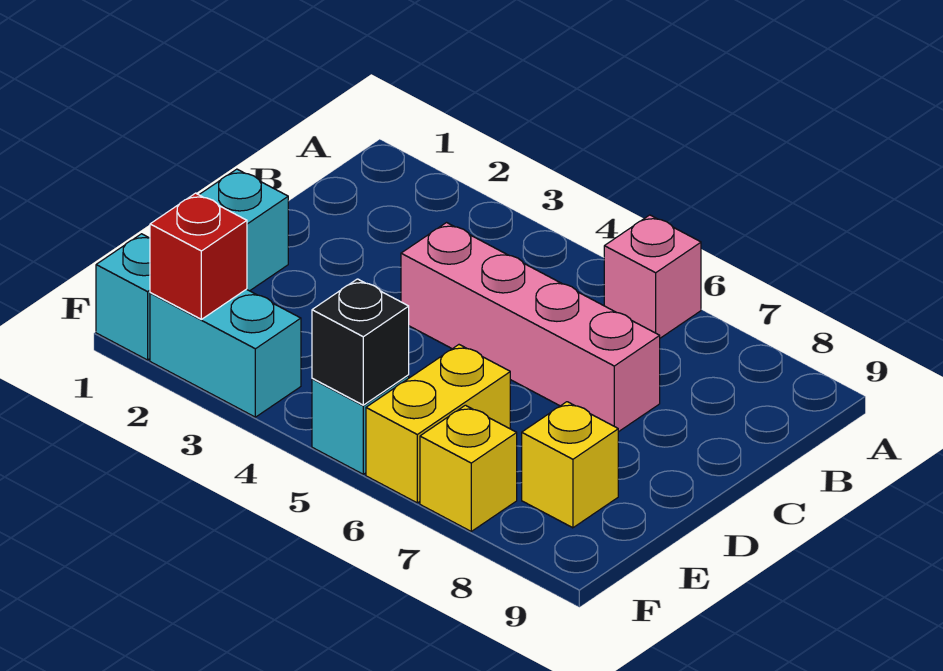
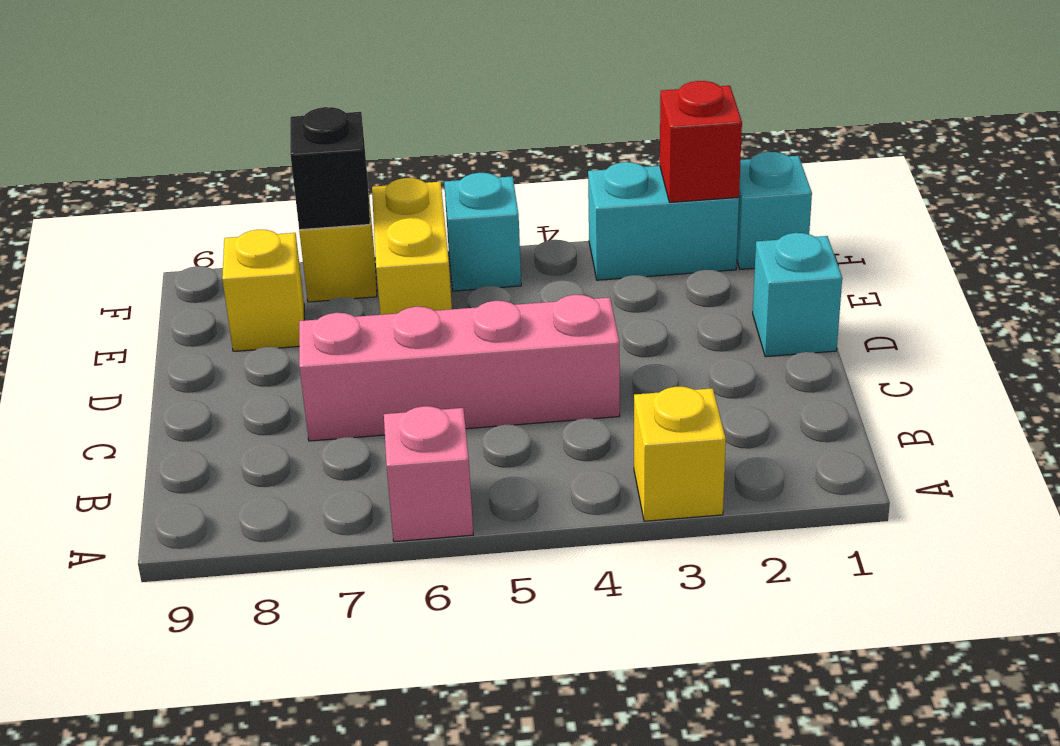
none -> yellow 1x1 brick [634,387,726,521]
black 1x1 brick [312,279,409,405] -> black 1x1 brick moved to [290,107,370,230]

